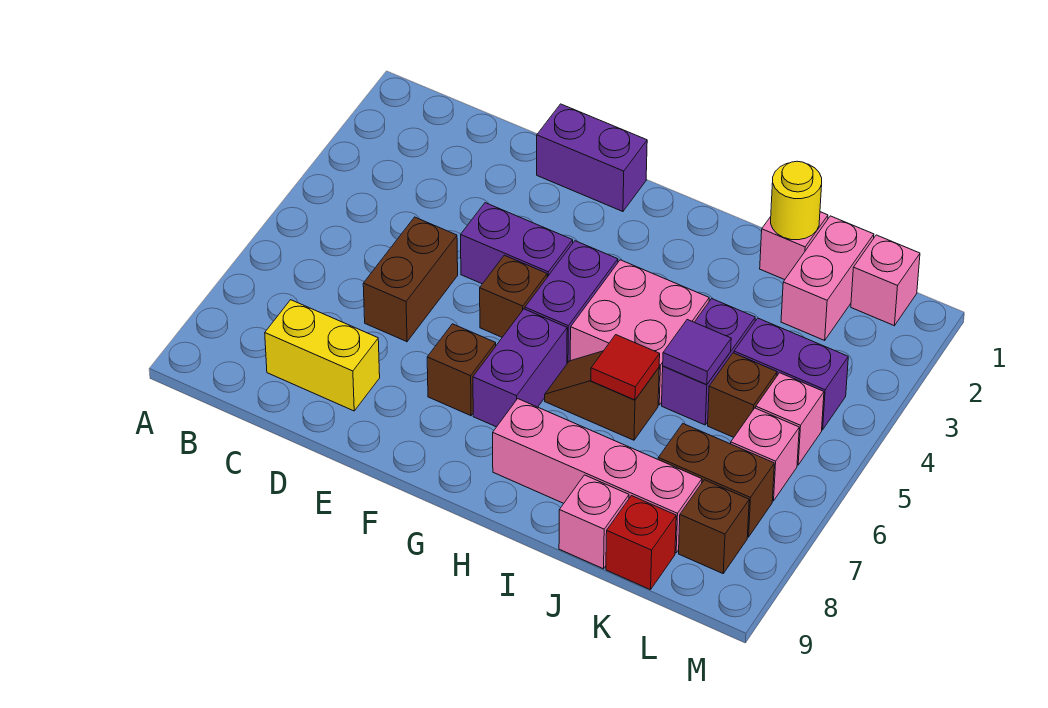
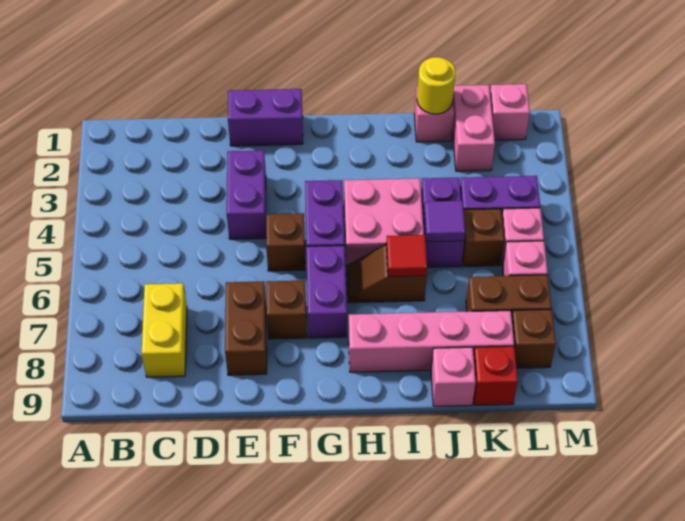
yellow 1x2 brick [265,300,380,411] -> yellow 1x2 brick turned to [141,283,187,377]
brown 1x2 brick [363,217,458,342] -> brown 1x2 brick moved to [225,281,267,375]
purple 1x2 brick [461,203,573,284] -> purple 1x2 brick turned to [227,150,266,239]

